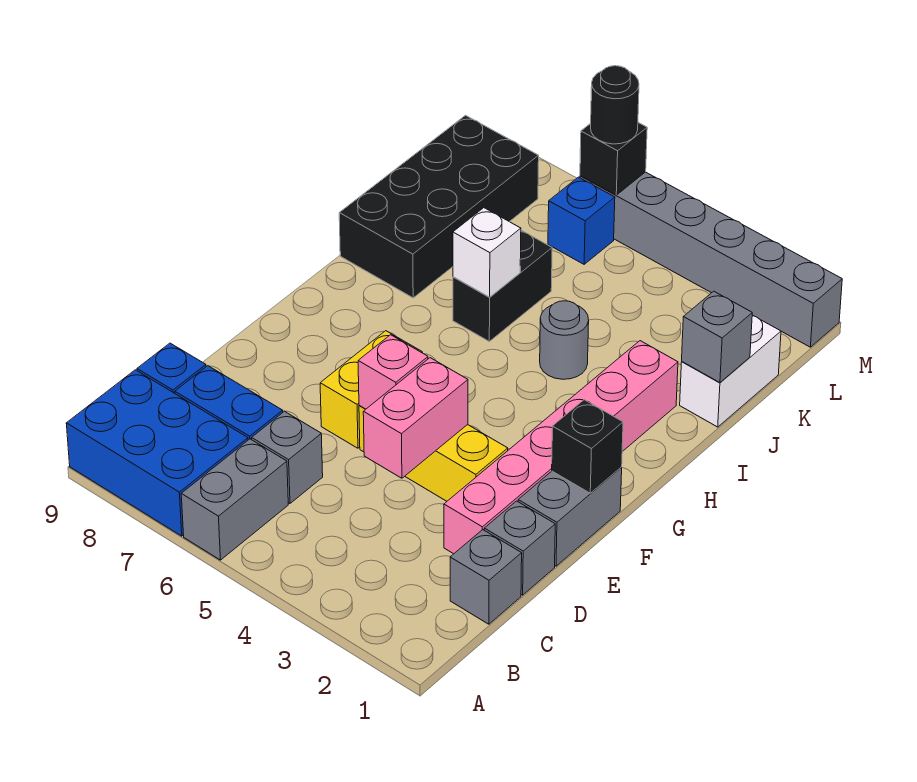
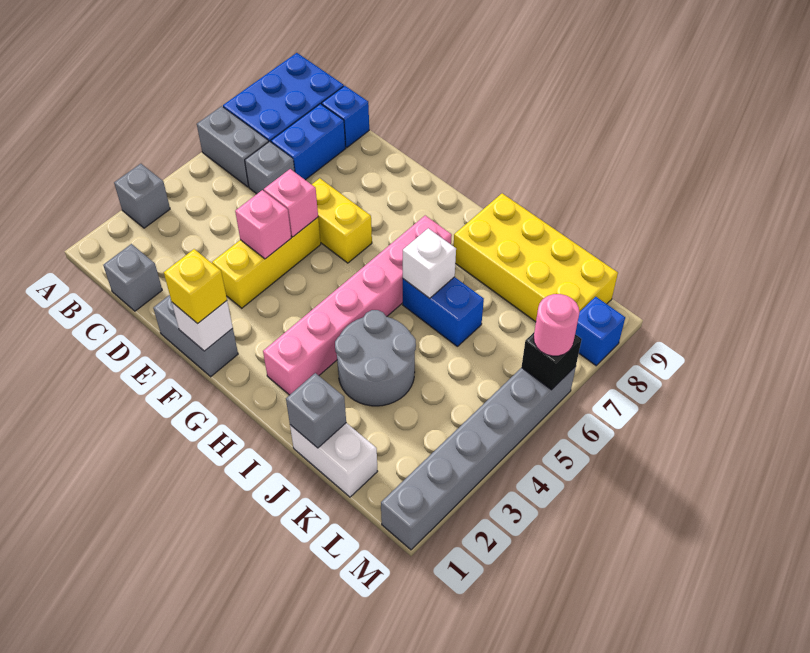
grey 1x1 brick [484,501,555,595] -> grey 1x1 brick moved to [114,164,170,228]
pink 1x6 brick [444,341,678,554] -> pink 1x6 brick turned to [263,216,452,395]
pink 1x2 brick [363,358,468,478] -> pink 1x1 brick [235,190,291,259]
black 1x1 brick [552,400,623,493] -> white 1x1 brick [172,301,233,351]
none -> yellow 1x1 brick [164,249,227,324]
grey 1x1 round brick [540,301,589,379] -> grey 2x2 round brick [335,310,416,406]
black 1x2 brick [453,230,552,341] -> blue 1x2 brick [403,277,484,346]
black 2x4 brick [339,115,539,298] -> yellow 2x4 brick [454,193,618,322]
blue 1x1 brick [548,177,615,264] -> blue 1x1 brick moved to [575,297,625,366]
black 1x1 round brick [591,66,639,144] -> pink 1x1 round brick [534,294,580,356]

